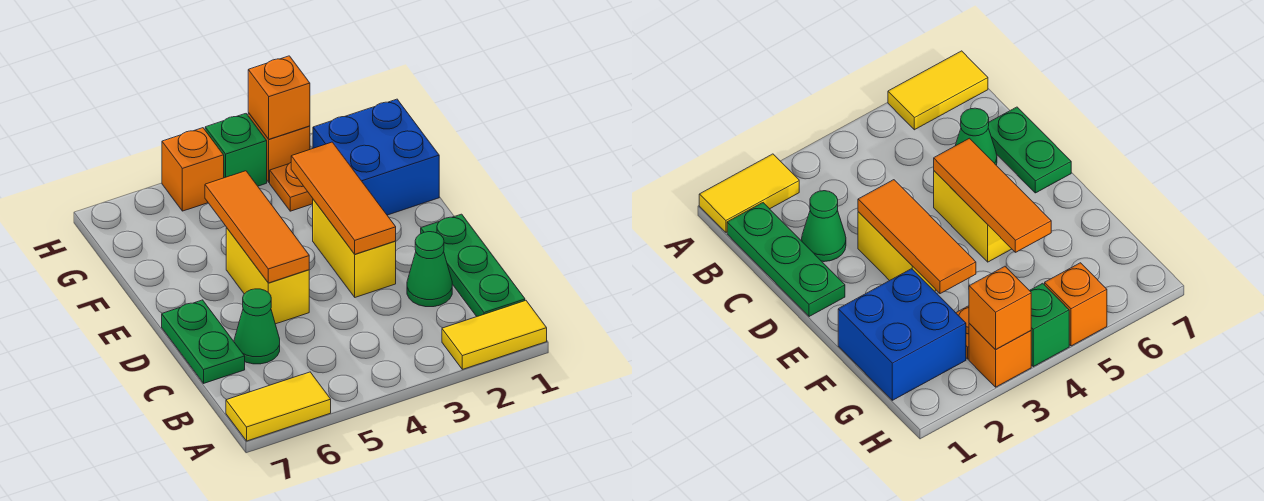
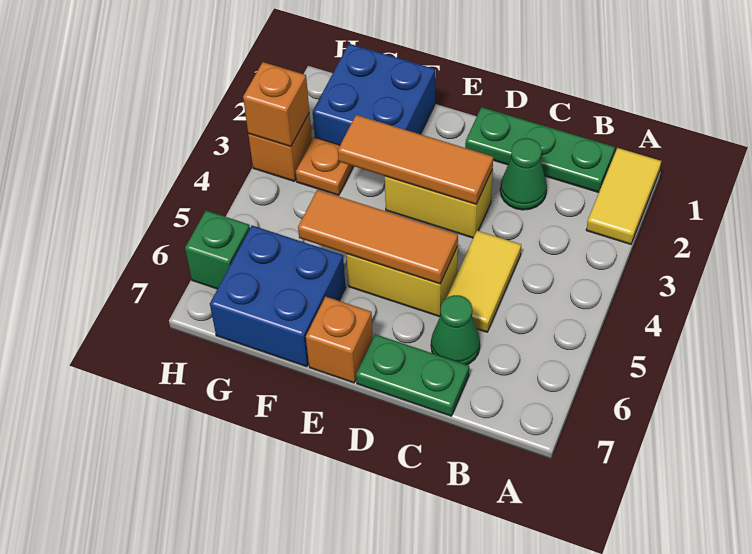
yellow 1x2 tile [226,372,331,441] -> yellow 1x2 tile moved to [447,231,521,332]
none -> blue 2x2 brick [210,226,345,367]
green 1x1 brick [205,114,267,186] -> green 1x1 brick moved to [185,211,250,289]
orange 1x1 brick [162,128,224,211] -> orange 1x1 brick moved to [306,297,373,383]

